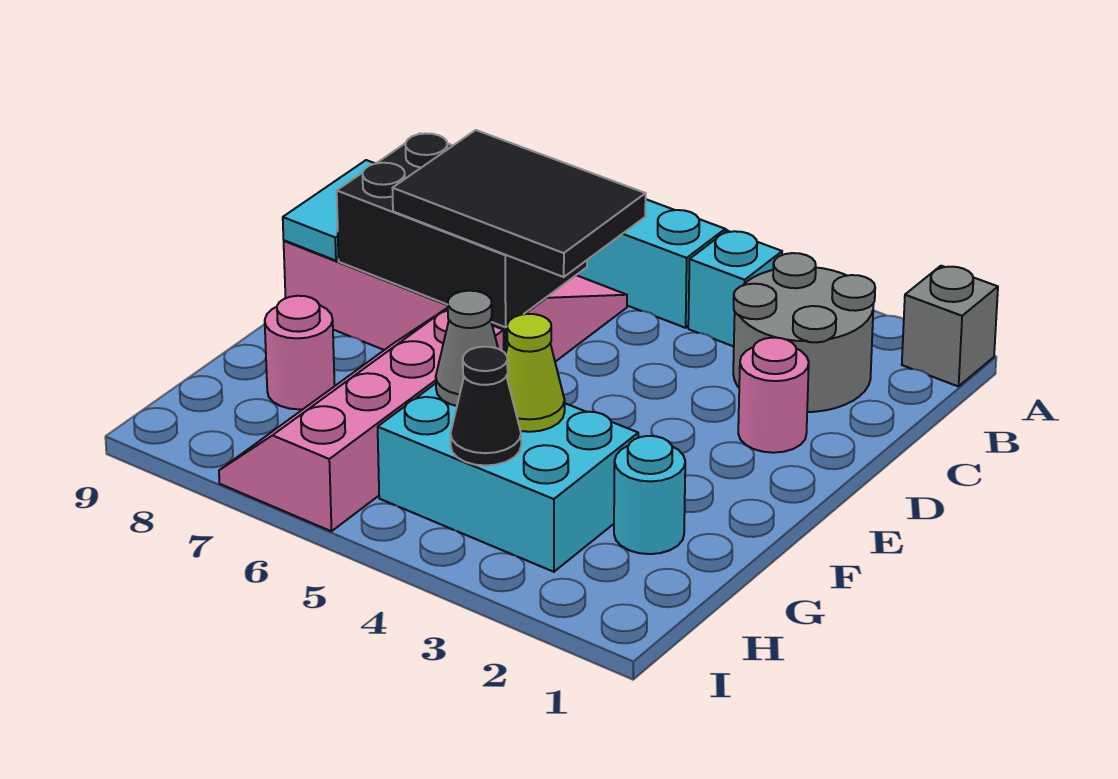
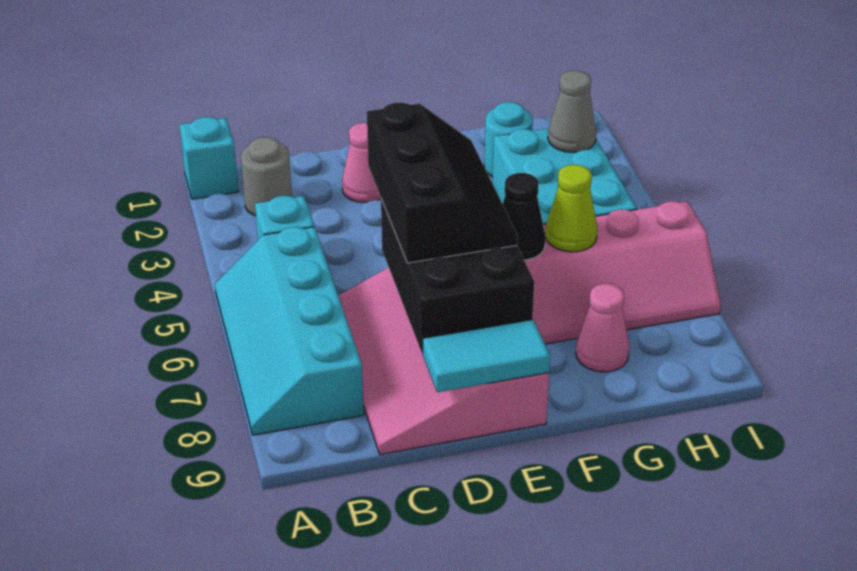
grey 1x1 brick [902,266,998,387] -> cyan 1x1 brick [180,117,238,199]
grey 2x2 round brick [733,253,875,412] -> grey 1x1 round brick [241,137,292,216]
pink 1x1 round brick [738,338,809,453] -> pink 1x1 cone [342,123,381,203]
black 2x3 tile [392,130,646,277] -> black 2x3 slope [367,103,518,263]
lime 1x1 cone [506,314,565,432] -> lime 1x1 cone moved to [545,165,597,252]
grey 1x1 cone [436,291,498,406] -> grey 1x1 cone moved to [548,71,596,152]
pink 1x1 round brick [265,296,335,409] -> pink 1x1 cone [576,284,629,372]
black 1x1 cone [450,347,521,466] -> black 1x1 cone moved to [503,173,546,260]

